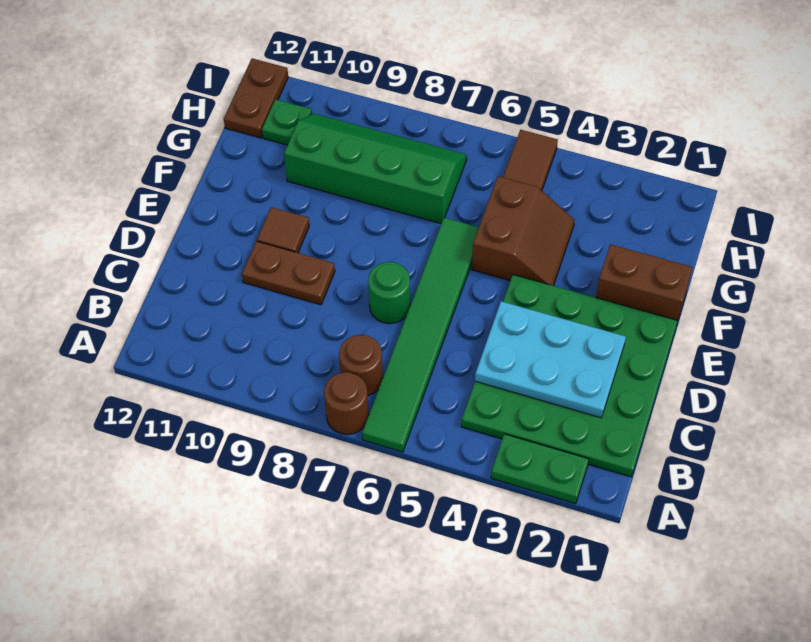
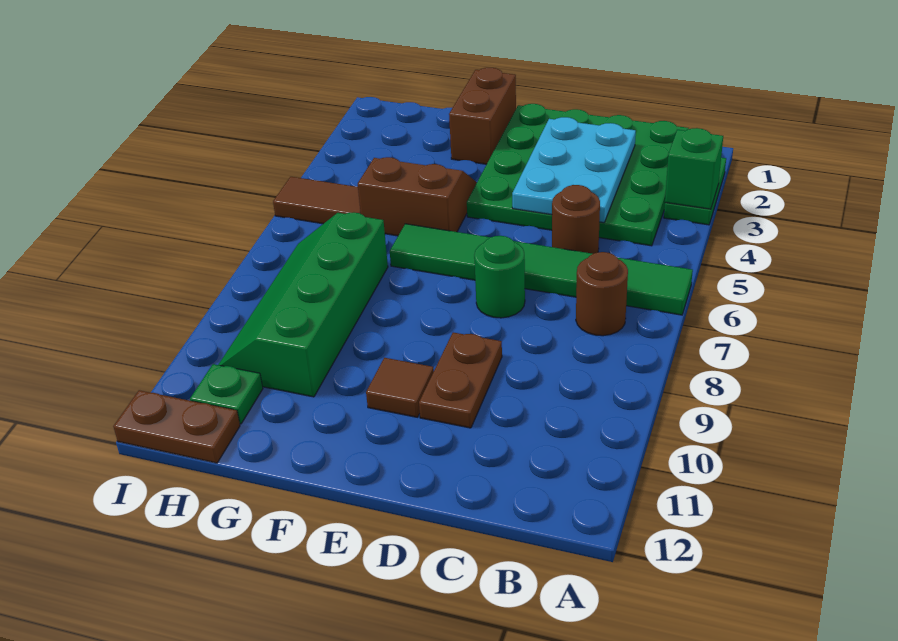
none -> green 1x1 brick [665,128,723,209]
brown 1x1 round brick [324,372,369,435] -> brown 1x1 round brick moved to [552,185,600,254]

